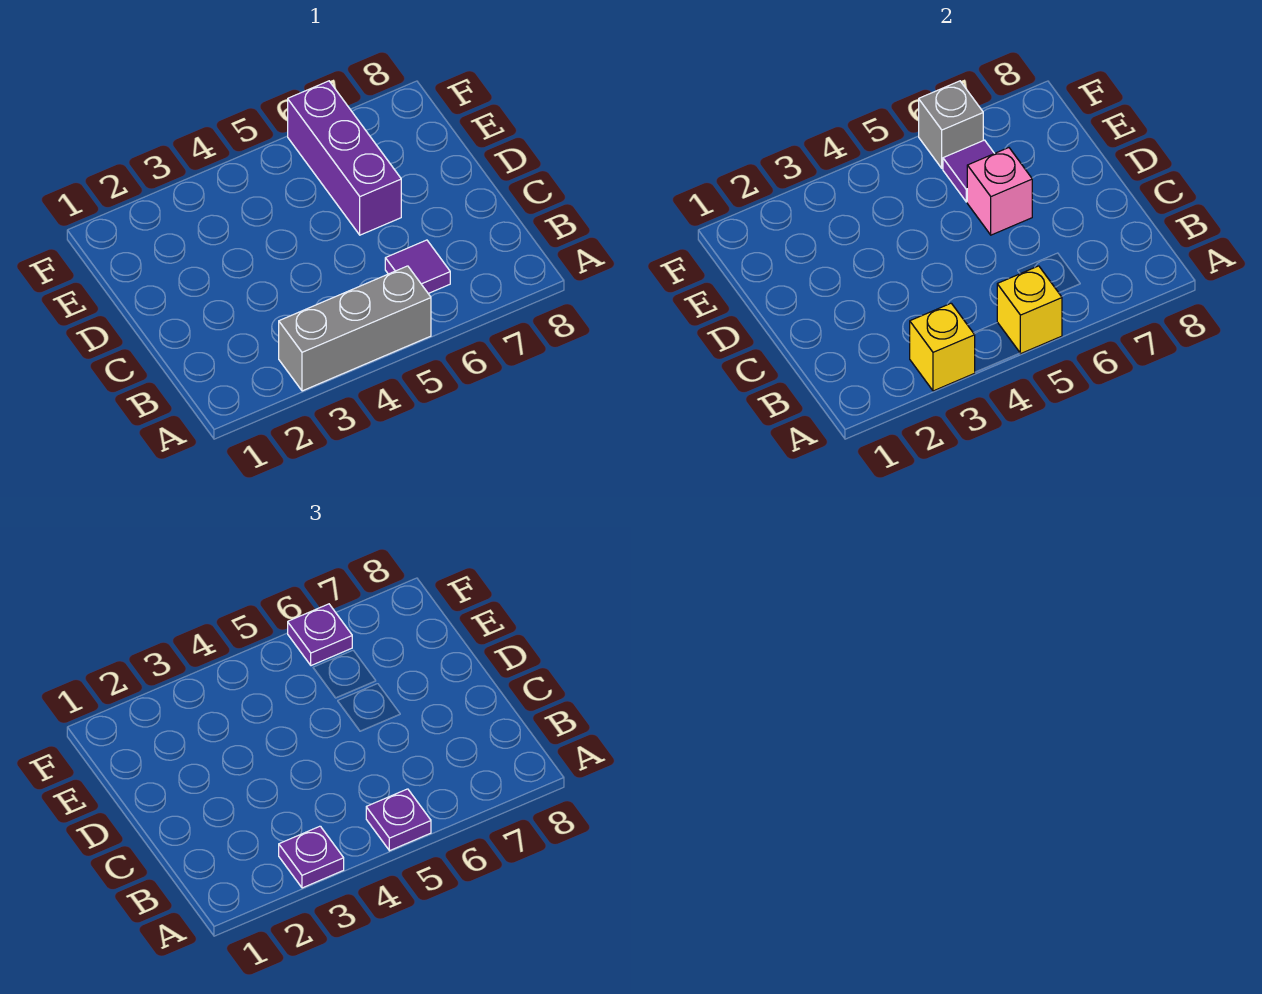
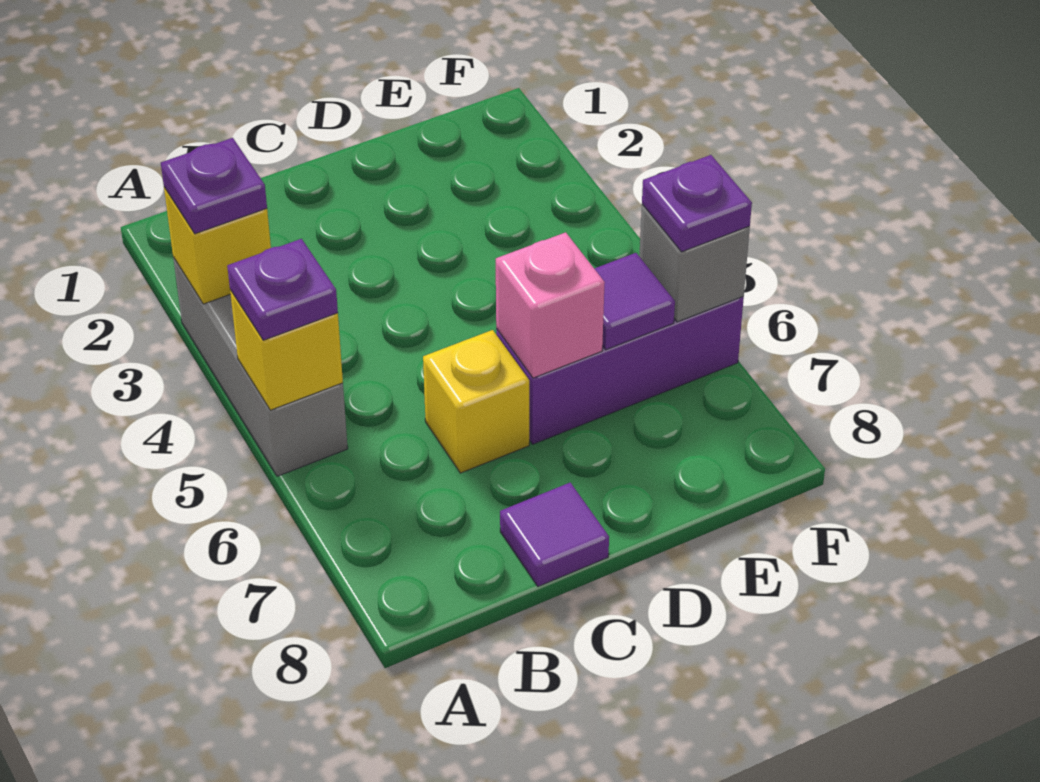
purple 1x1 tile [385,240,450,294] -> purple 1x1 tile moved to [500,483,609,586]
none -> yellow 1x1 brick [423,330,529,473]

